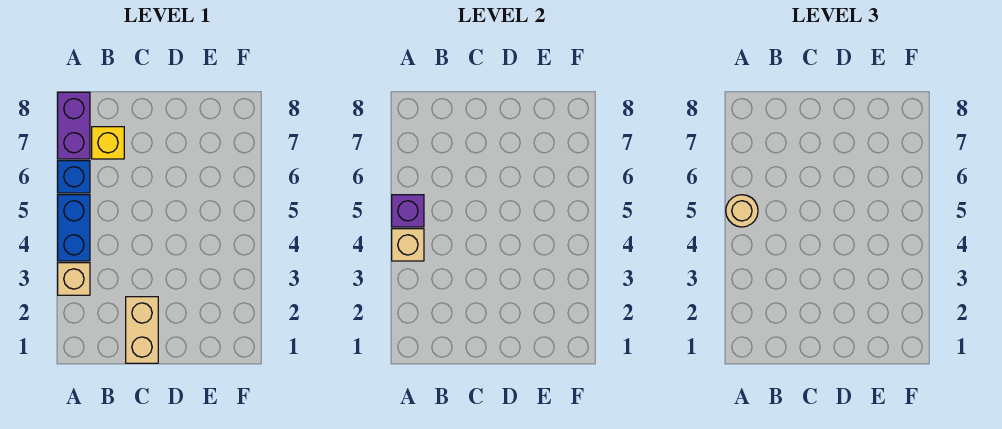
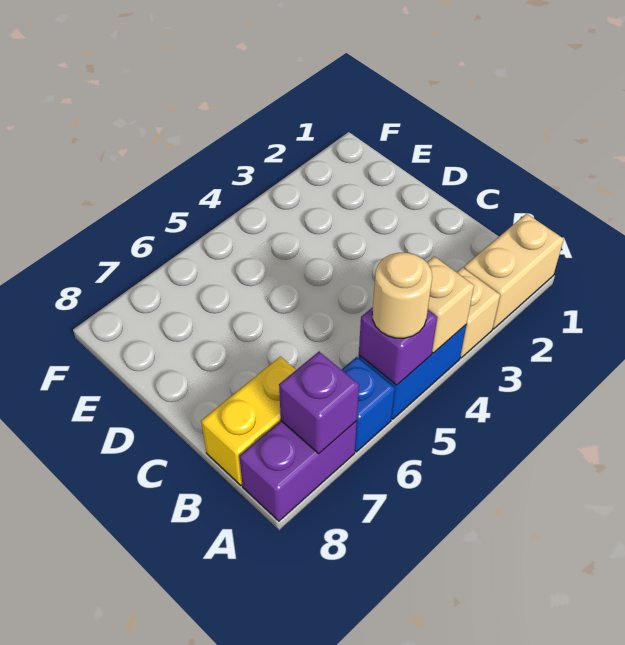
none -> purple 1x1 brick [279,352,359,453]
yellow 1x1 brick [92,127,124,159] -> yellow 1x2 brick [201,357,296,485]
tan 1x2 brick [126,297,158,363] -> tan 1x2 brick moved to [464,214,564,329]

